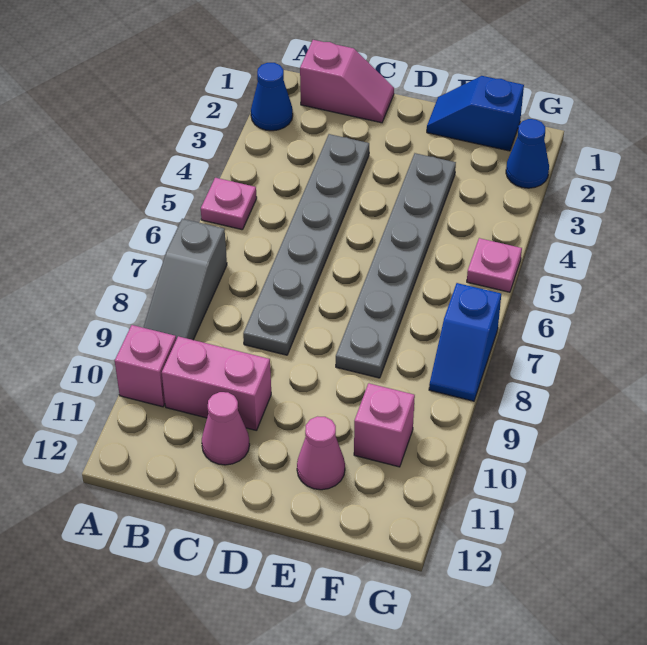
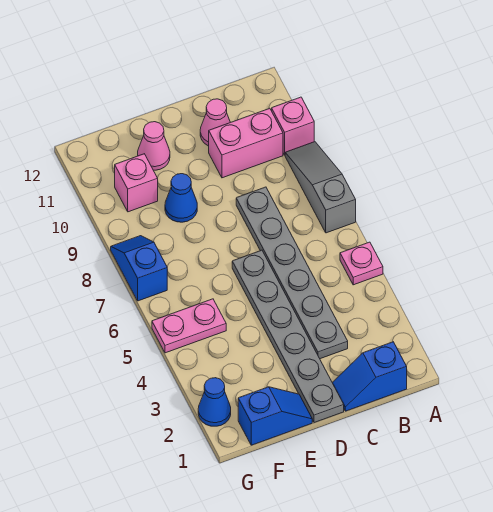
blue 1x1 cone [251,63,293,131] -> blue 1x1 cone moved to [165,174,197,222]
pink 1x2 slope [300,40,394,123] -> blue 1x2 slope [332,342,407,411]
grey 1x6 plate [336,153,456,378] -> grey 1x6 plate moved to [232,250,344,423]
pink 1x1 plate [467,238,522,292] -> pink 1x2 plate [152,299,226,353]

